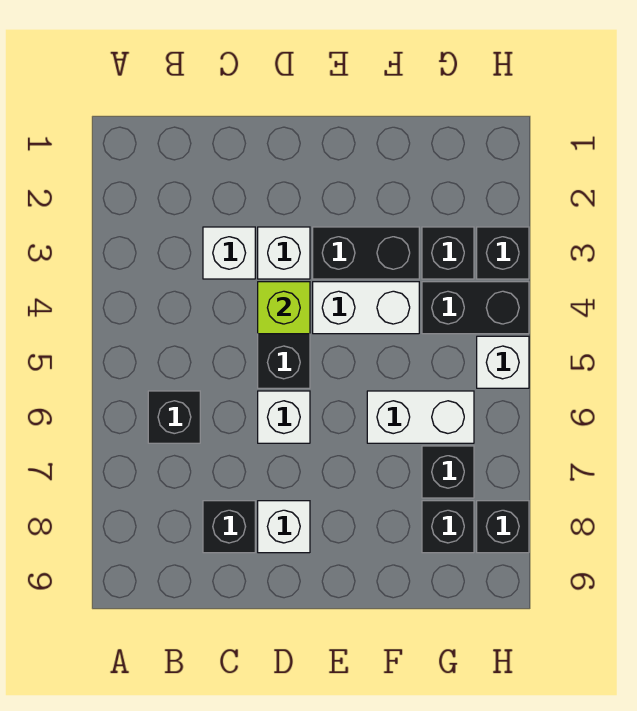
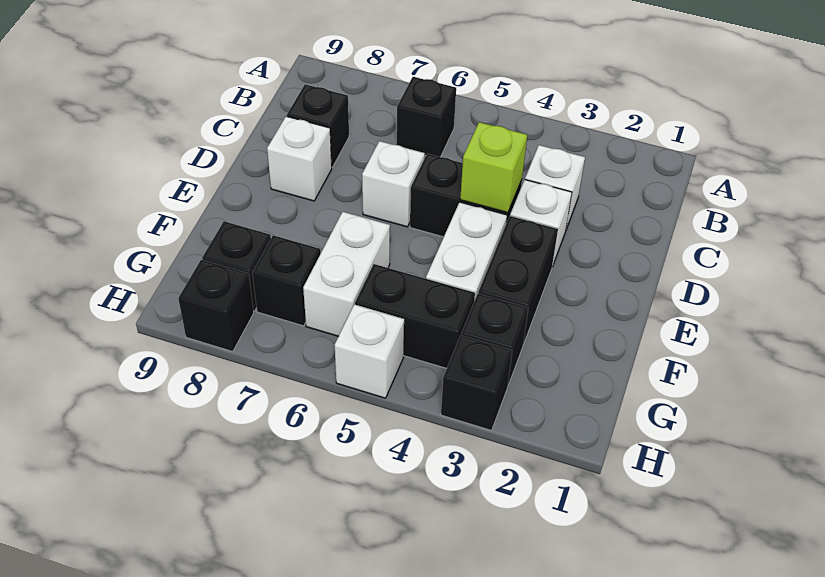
black 1x2 brick [422,282,529,334] -> black 1x2 brick turned to [355,264,475,368]

